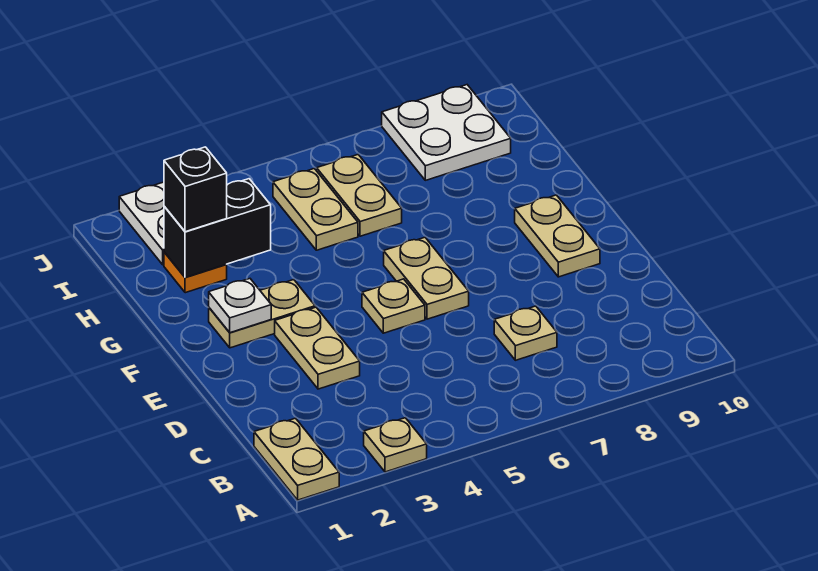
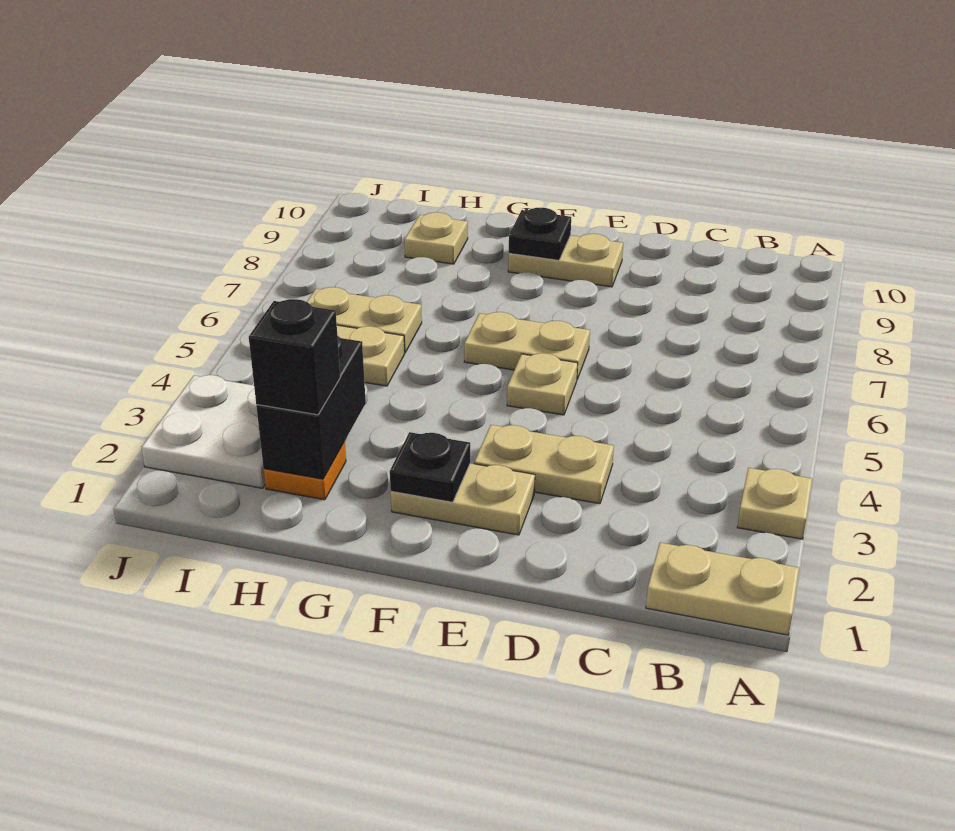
tan 1x1 plate [494,306,557,360] -> tan 1x1 plate moved to [405,212,468,264]
tan 1x2 plate [209,280,315,348] -> tan 1x2 plate turned to [391,463,535,535]
white 1x1 plate [209,279,271,333] -> black 1x1 plate [390,432,470,502]
none -> black 1x1 plate [509,208,571,260]
white 2x2 plate [382,85,511,180] -> none

